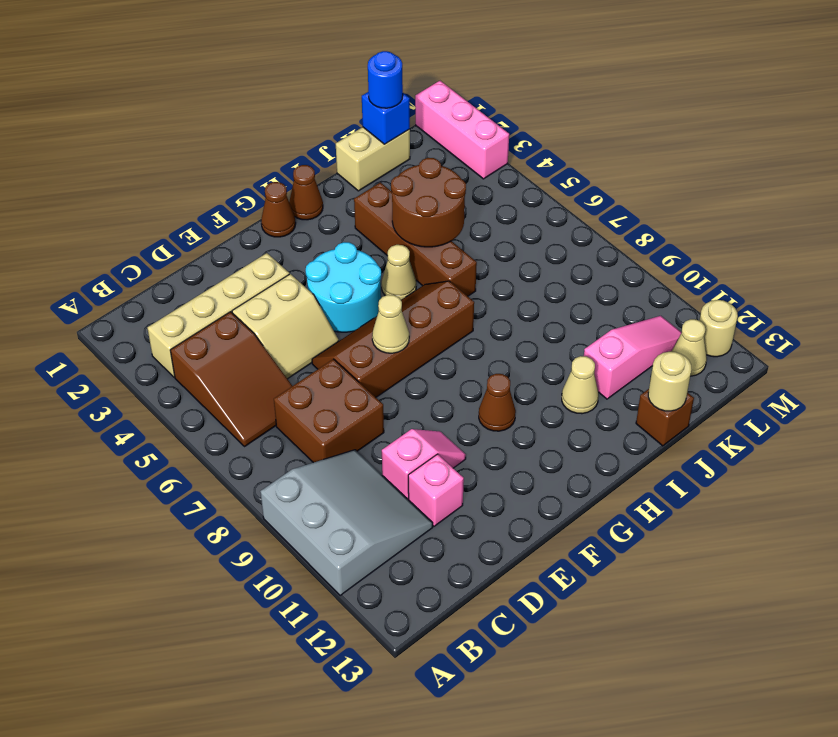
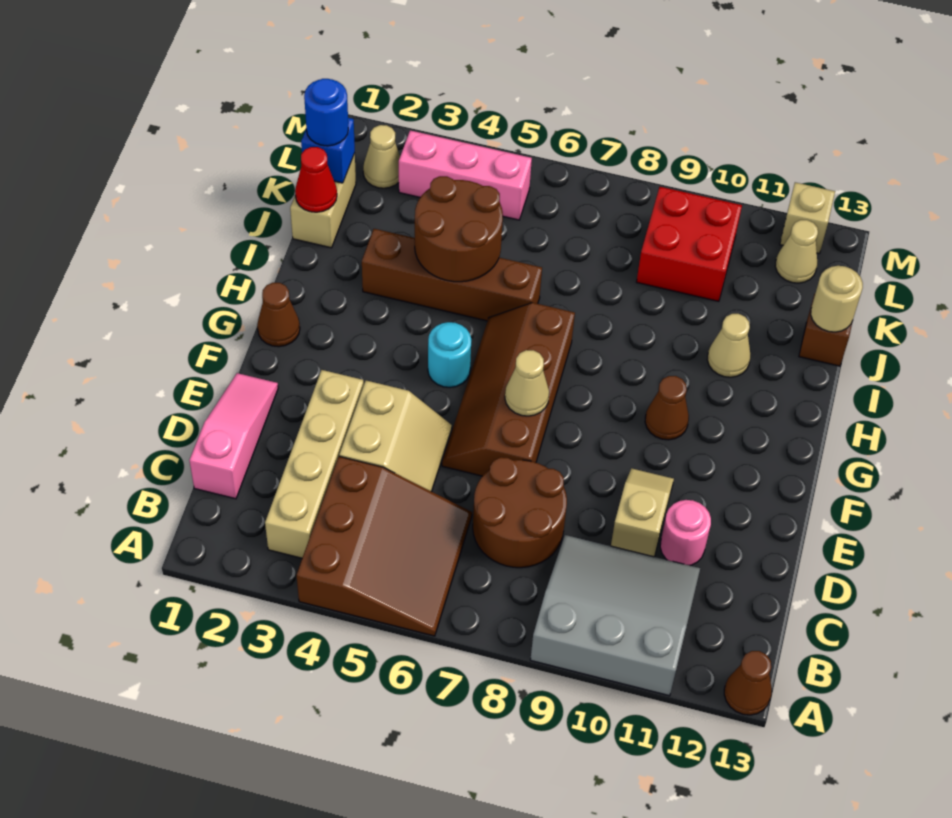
brown 2x3 slope [170,312,292,447] -> brown 3x3 slope [296,456,472,636]
brown 2x2 brick [274,359,384,463] -> brown 2x2 round brick [473,457,567,568]
pink 1x2 slope [382,429,466,500] -> tan 1x2 slope [611,468,674,557]
pink 1x1 brick [408,454,464,526] -> pink 1x1 round brick [660,500,711,566]
cyan 2x2 round brick [306,242,381,332] -> cyan 1x1 round brick [428,322,471,387]
brown 1x1 cone [289,165,323,220] -> brown 1x1 cone moved to [724,651,772,715]
tan 1x1 cone [382,245,416,300] -> tan 1x1 cone moved to [363,125,400,188]
none -> red 1x1 cone [295,147,337,212]
pink 1x3 slope [584,316,682,399] -> pink 1x3 slope moved to [189,373,278,499]
none -> red 2x2 brick [637,187,742,301]
pink 1x3 brick [415,81,509,179] -> pink 1x3 brick moved to [399,130,532,220]
tan 1x1 round brick [699,300,738,357] -> tan 1x1 brick [780,182,835,254]

